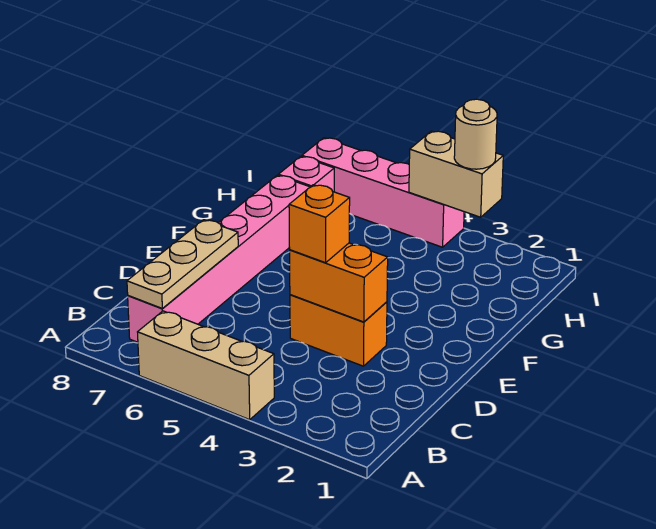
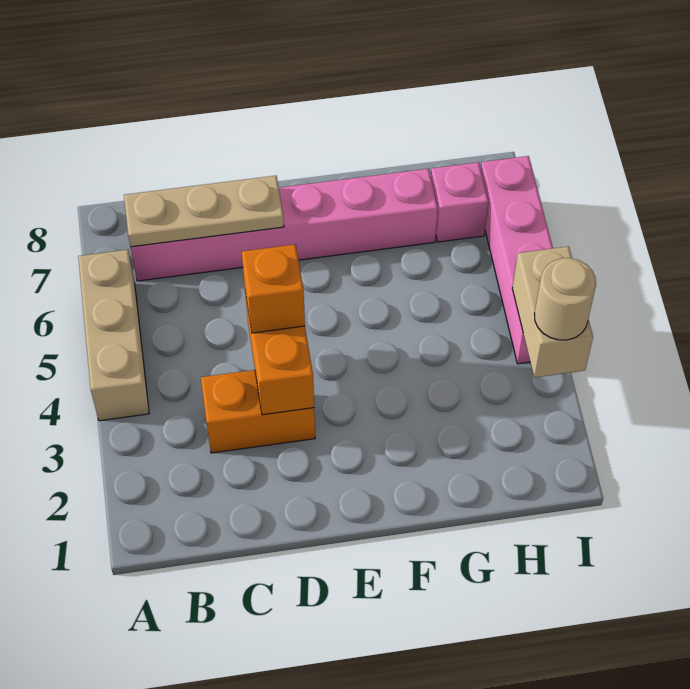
orange 1x2 brick [290,295,387,366] -> orange 1x2 brick turned to [201,370,315,453]

